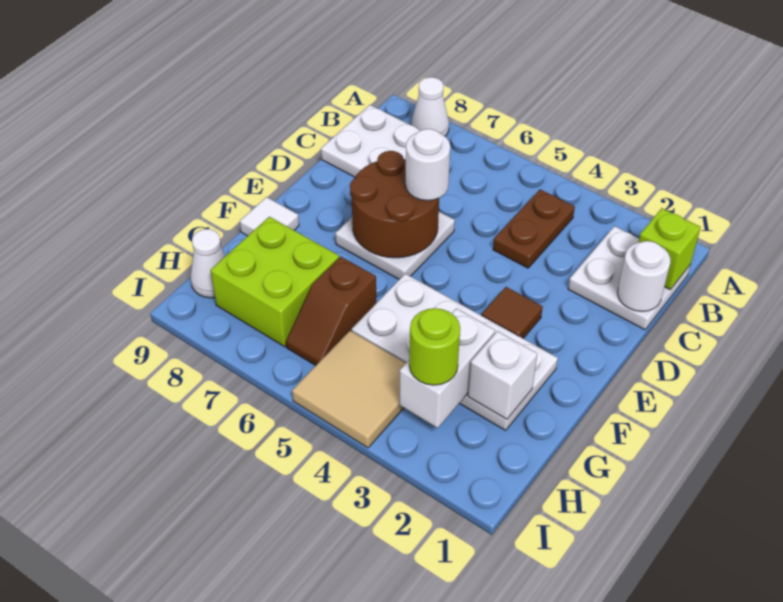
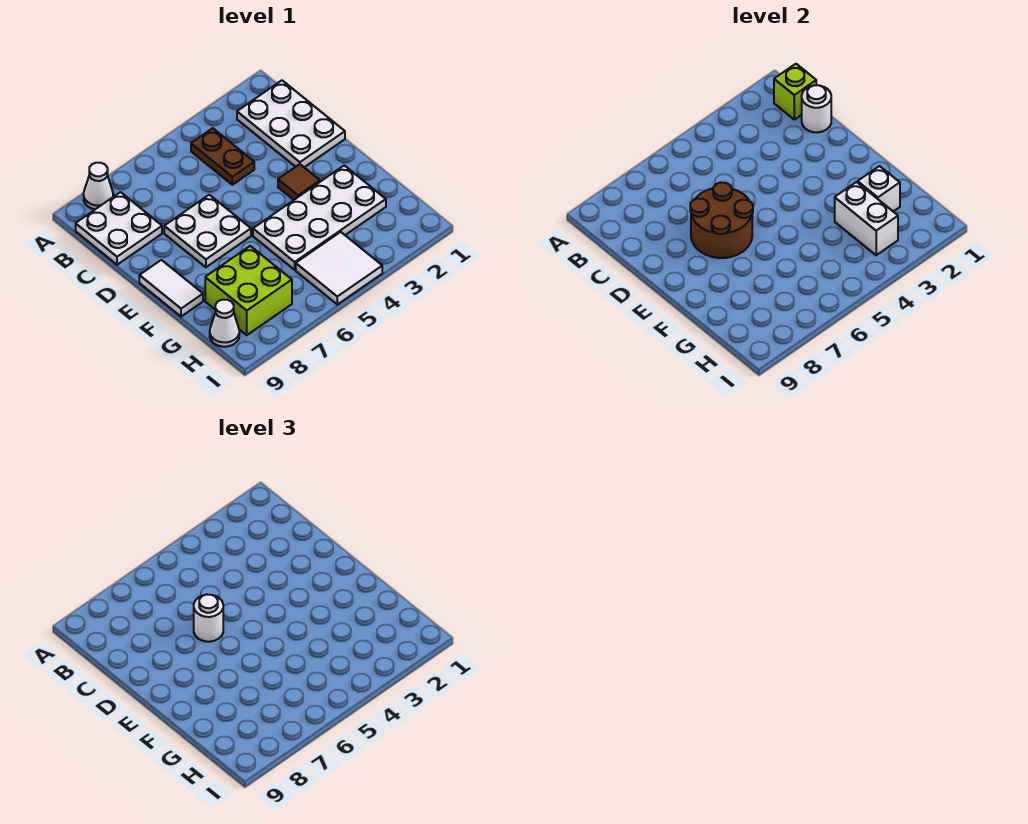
white 2x2 plate [568,226,691,330] -> white 2x3 plate [237,80,345,167]
white 1x1 tile [240,197,299,236] -> white 1x2 tile [139,260,203,317]
brown 1x2 slope [286,257,376,366] -> none
lime 1x1 round brick [409,308,460,385] -> none
tan 2x2 tile [292,331,406,448] -> white 2x2 tile [296,232,382,304]

